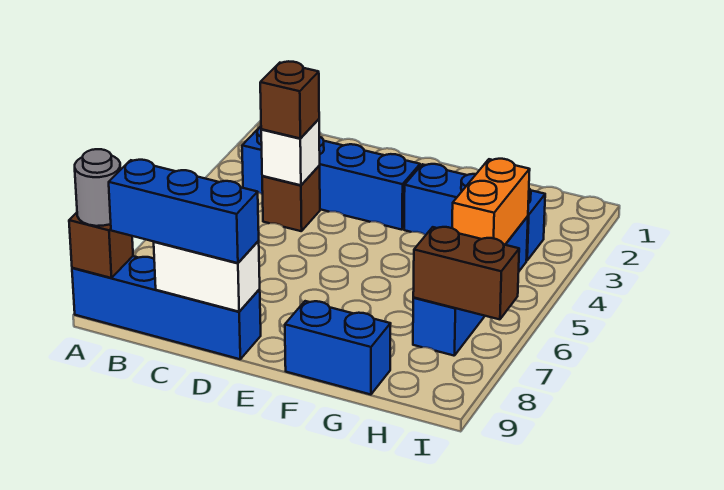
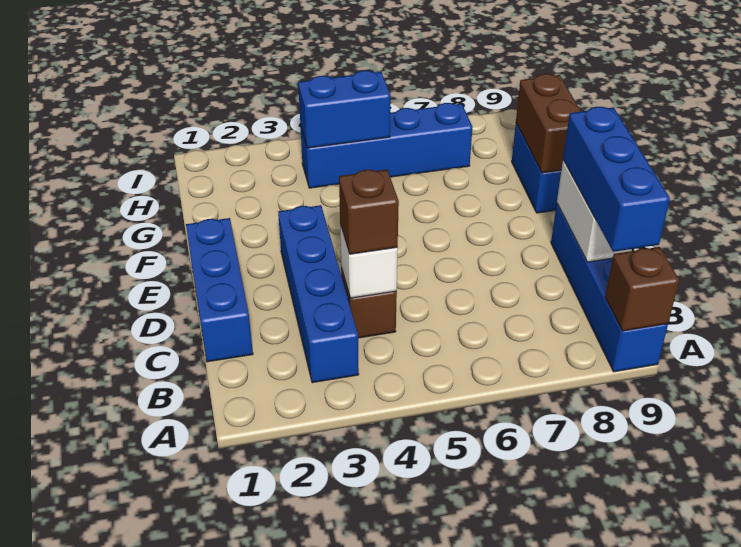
grey 1x1 round brick [75,149,121,226] -> none
blue 1x3 brick [404,164,545,261] -> blue 1x3 brick moved to [186,218,253,362]
orange 1x2 brick [452,159,530,245] -> blue 1x2 brick [298,71,390,148]
brown 1x2 brick [413,227,519,319] -> brown 1x2 brick moved to [516,74,581,173]

